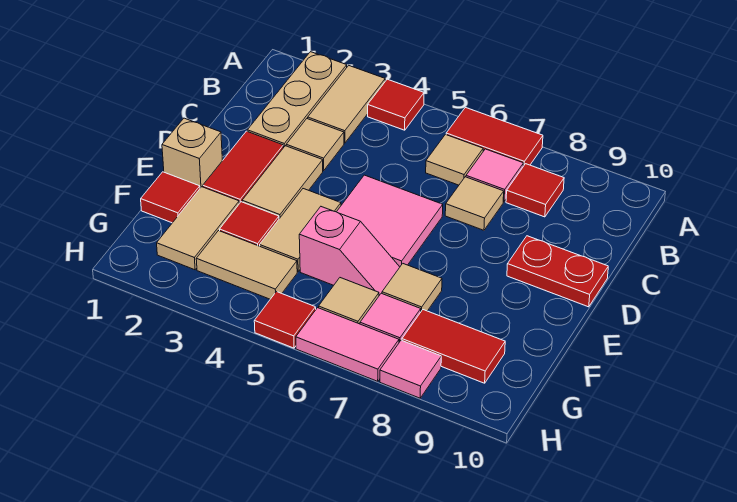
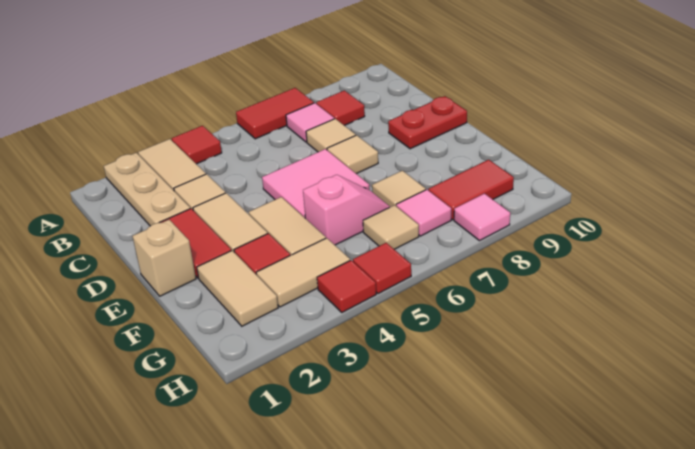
tan 1x1 tile [426,135,483,185] -> tan 1x1 tile moved to [327,135,378,174]
red 1x1 tile [141,172,200,223] -> red 1x1 tile moved to [317,260,376,312]
pink 1x2 tile [296,308,399,381] -> none

